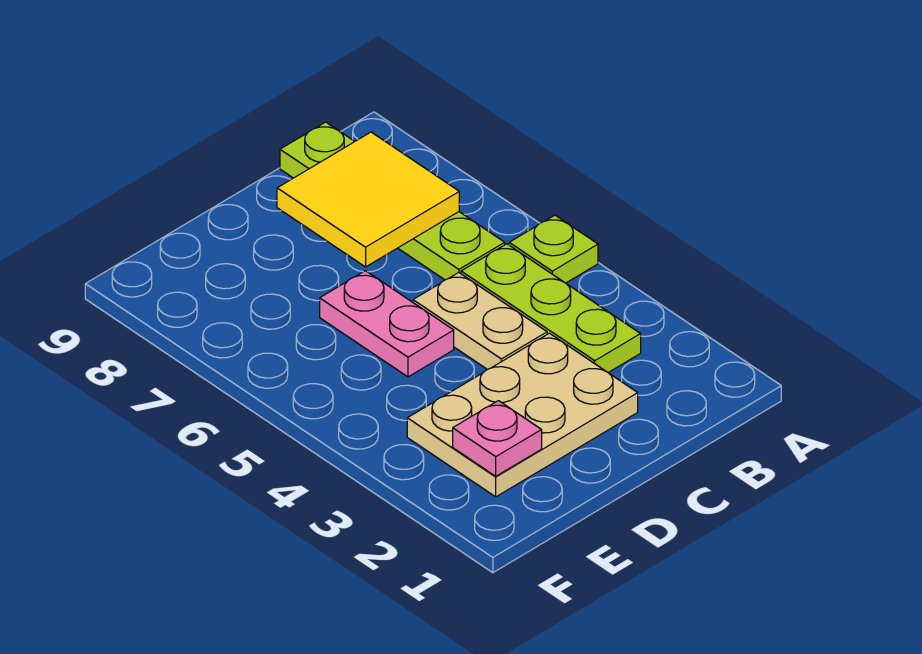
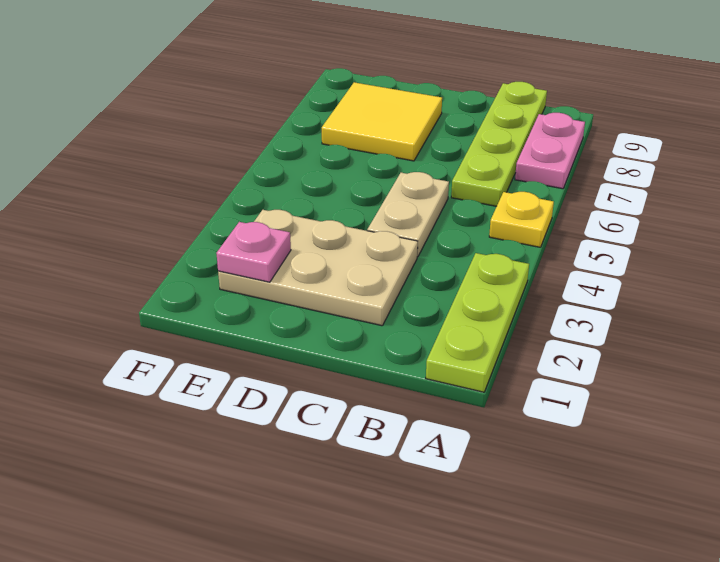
lime 1x1 plate [509,215,598,283] -> yellow 1x1 plate [489,192,554,247]
lime 1x3 plate [461,244,641,373] -> lime 1x3 plate moved to [426,253,529,392]
yellow 2x2 tile [277,132,459,267] -> yellow 2x2 tile moved to [322,82,442,161]
pink 1x2 plate [320,271,454,377] -> pink 1x2 plate moved to [515,113,585,189]

